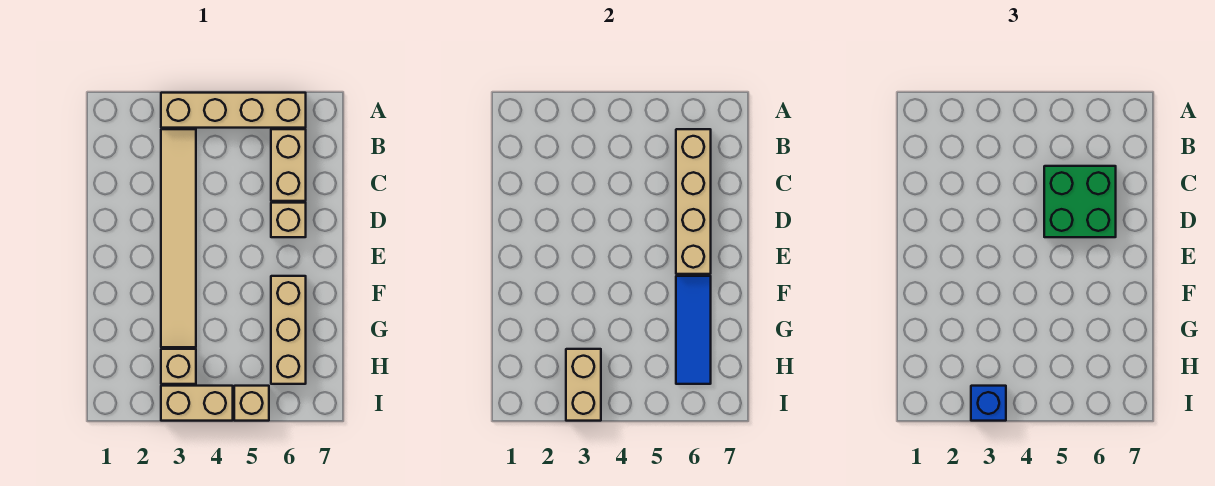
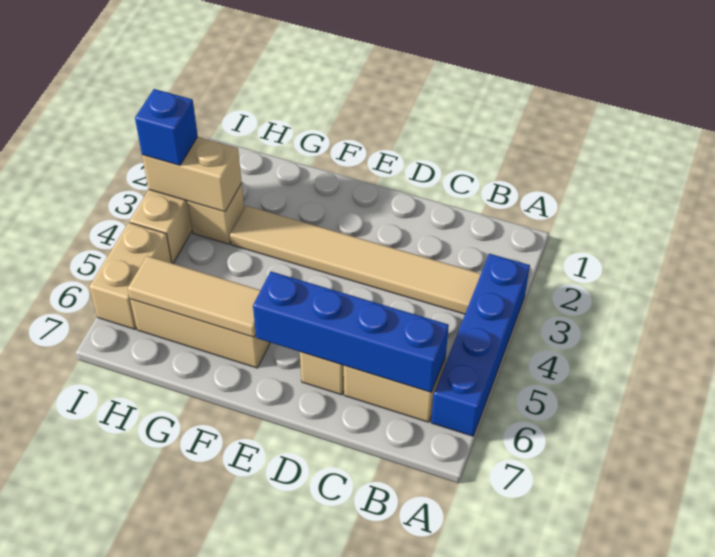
tan 1x4 brick [161,93,306,128] -> blue 1x4 brick [431,254,530,436]
tan 1x4 brick [676,129,711,274] -> blue 1x4 brick [253,272,449,392]
green 2x2 brick [1044,166,1116,237] -> none
blue 1x3 tile [676,276,711,384] -> tan 1x3 tile [128,256,261,337]
tan 1x1 brick [234,386,269,421] -> tan 1x2 brick [89,223,172,329]

